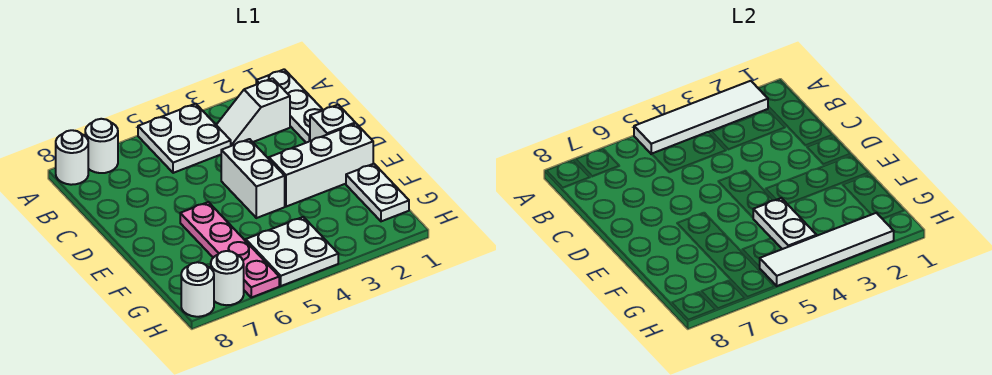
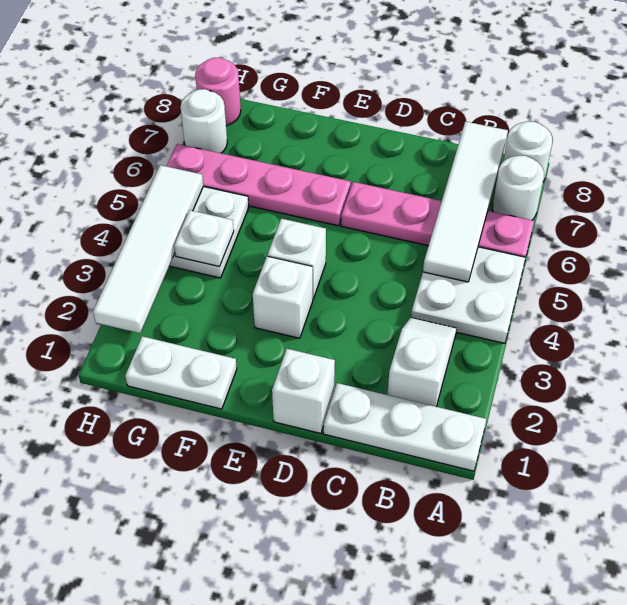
white 1x4 tile [634,81,768,154] -> white 1x4 tile moved to [423,121,508,282]
none -> pink 1x4 plate [341,182,534,258]
white 1x2 brick [221,139,285,218] -> white 1x1 brick [267,219,326,299]
white 1x3 brick [269,124,373,207] -> white 1x1 brick [253,256,313,338]
white 1x2 plate [753,198,816,249] -> white 1x1 plate [174,210,234,266]
white 1x1 round brick [181,262,214,317] -> pink 1x1 round brick [195,58,241,126]

